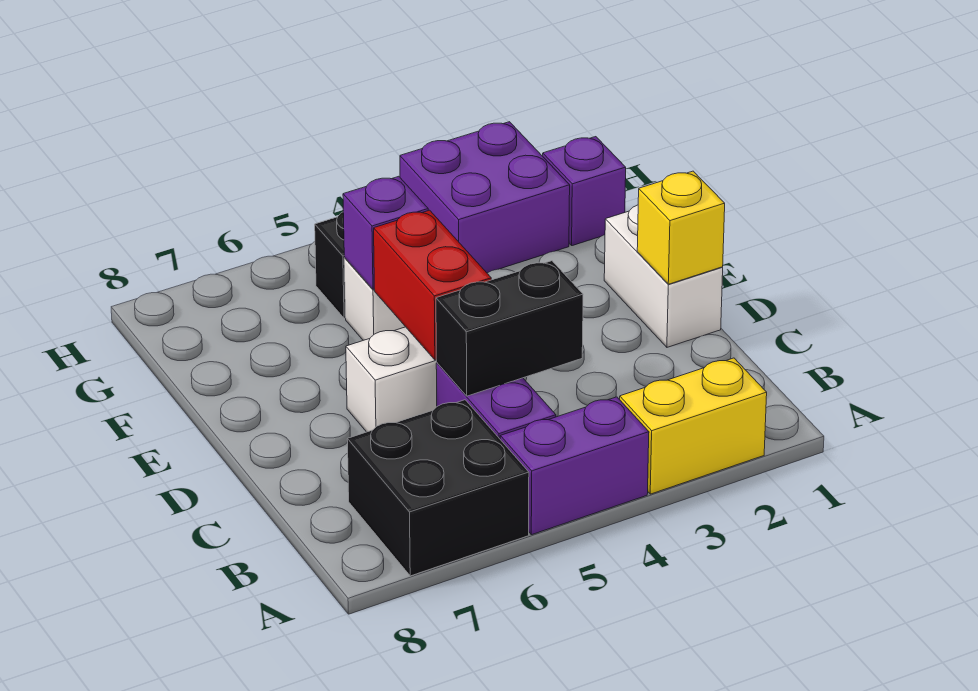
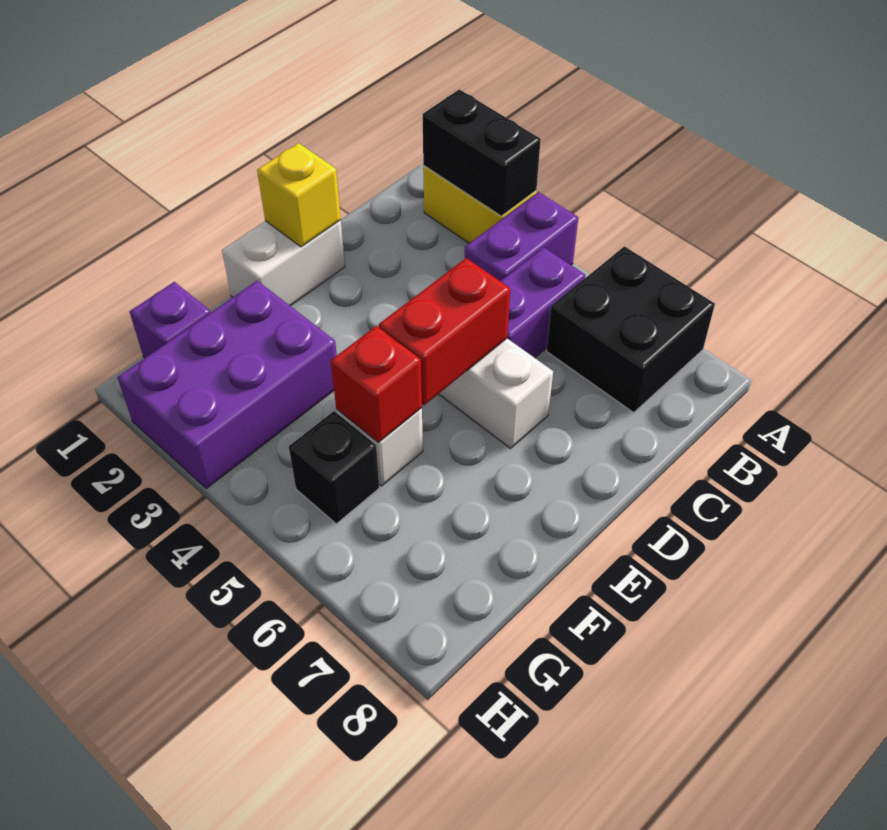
purple 1x2 brick [500,397,649,535] -> purple 1x2 brick turned to [465,192,578,281]
black 1x2 brick [436,261,583,396] -> black 1x2 brick moved to [423,89,541,216]
purple 1x1 brick [343,176,428,290] -> red 1x1 brick [331,326,422,442]
purple 2x2 brick [400,122,570,273] -> purple 2x3 brick [117,281,337,489]

